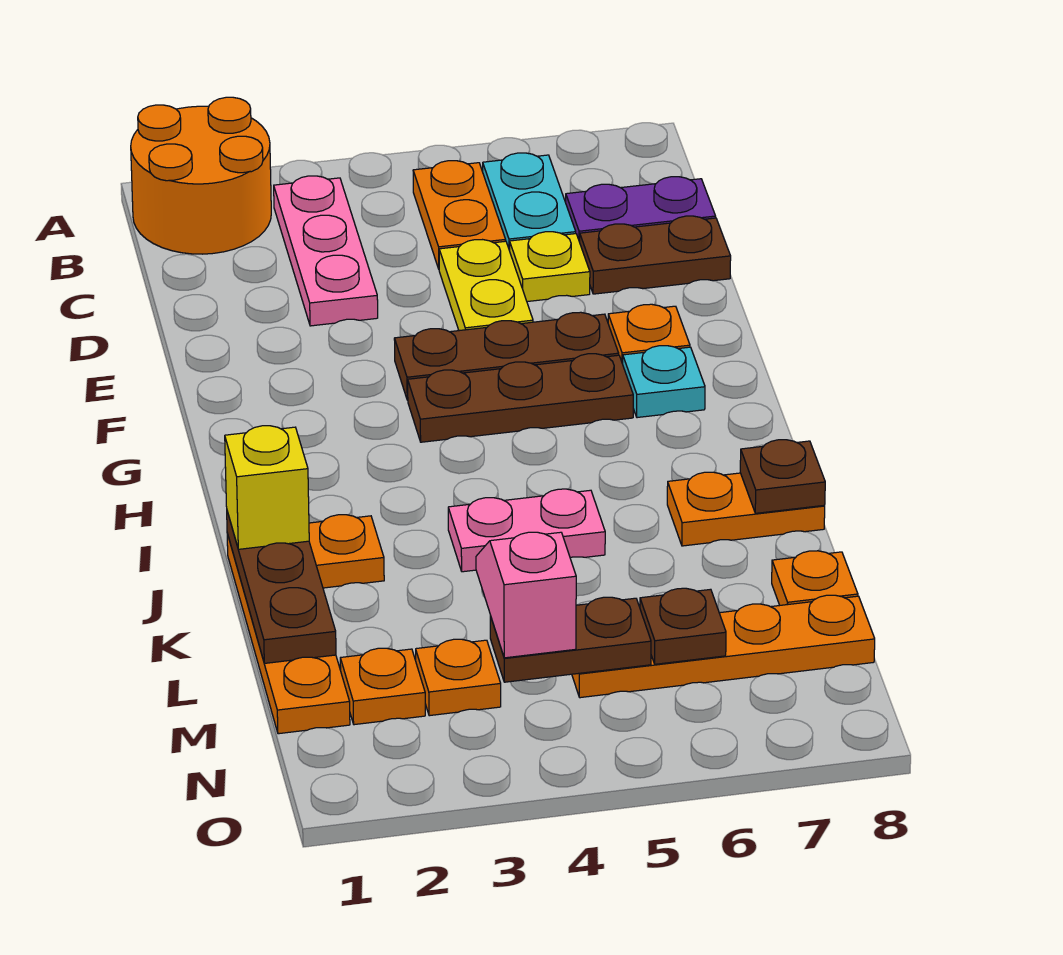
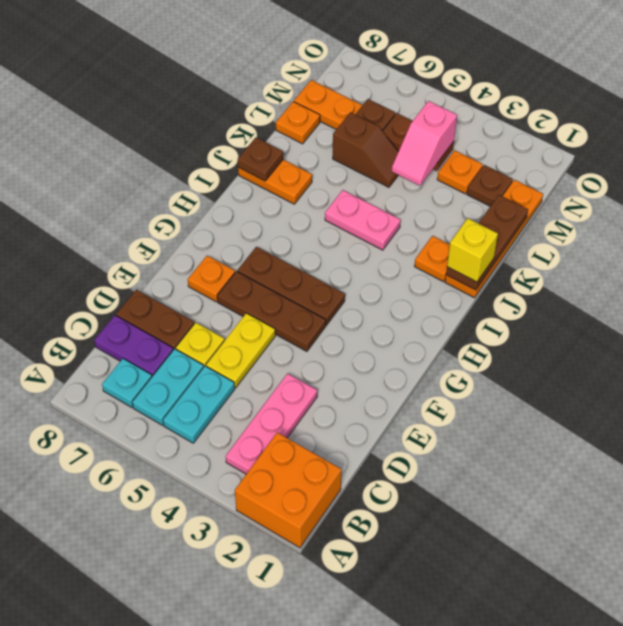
orange 2x2 round brick [131,97,271,254] -> orange 2x2 brick [235,433,341,548]
orange 1x2 plate [413,161,506,269] -> cyan 1x2 plate [163,366,235,443]
cyan 1x1 plate [623,346,705,418] -> cyan 1x1 plate moved to [102,359,152,407]
none -> brown 1x2 slope [333,112,399,187]
orange 1x1 plate [340,648,425,725] -> brown 1x1 plate [467,165,513,206]

